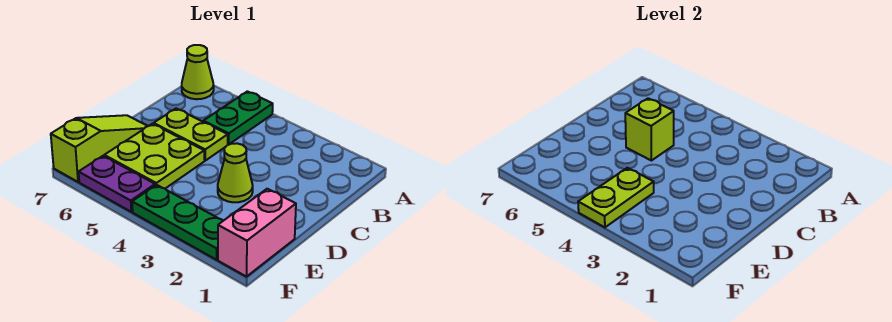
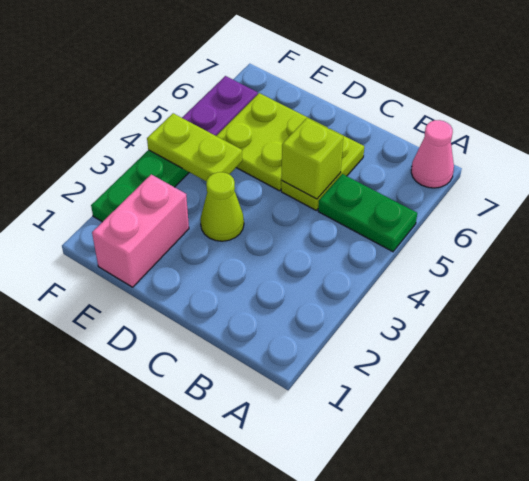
lime 1x1 cone [182,45,214,99] -> pink 1x1 cone [411,120,454,188]
lime 1x3 slope [51,115,147,182] -> none
pink 1x2 brick [218,189,296,277] -> pink 1x2 brick turned to [92,174,189,287]

